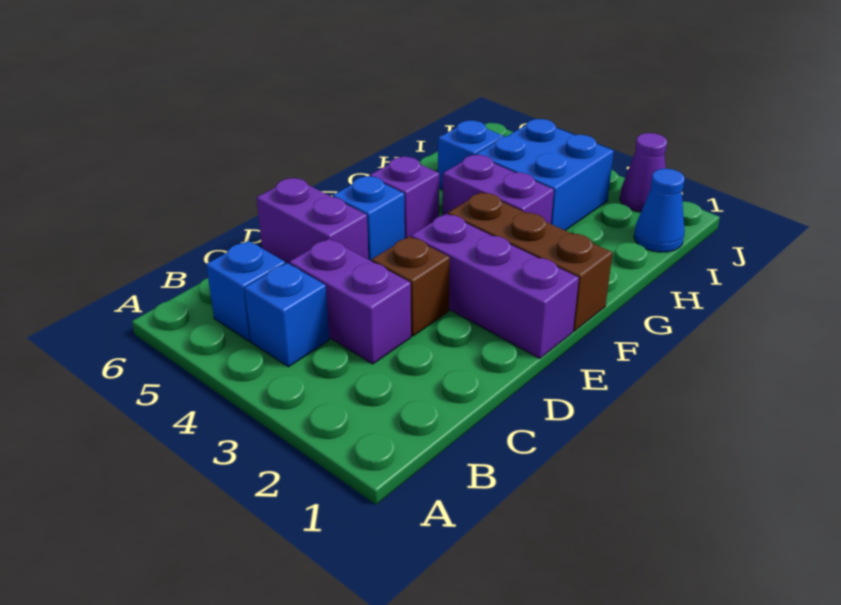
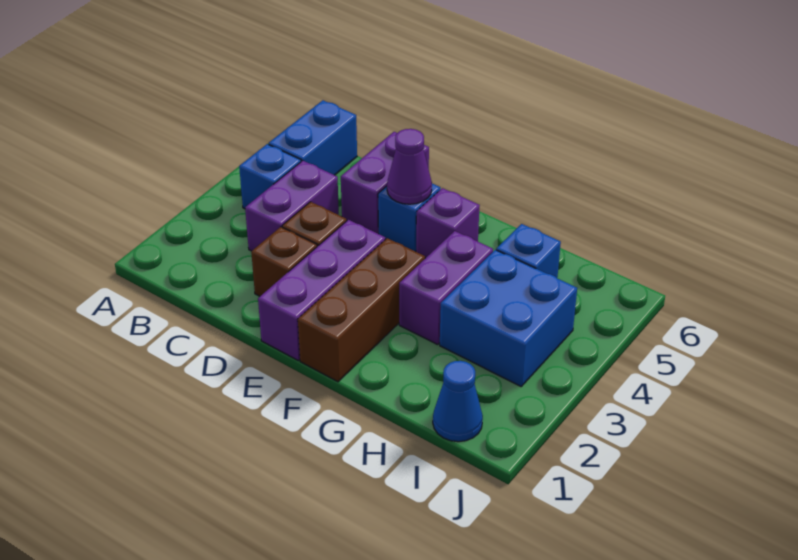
blue 1x1 brick [206,241,285,341] -> blue 1x2 brick [269,100,357,175]
none -> brown 1x1 brick [251,227,317,296]
purple 1x1 cone [620,133,667,212] -> purple 1x1 cone moved to [387,129,432,204]

